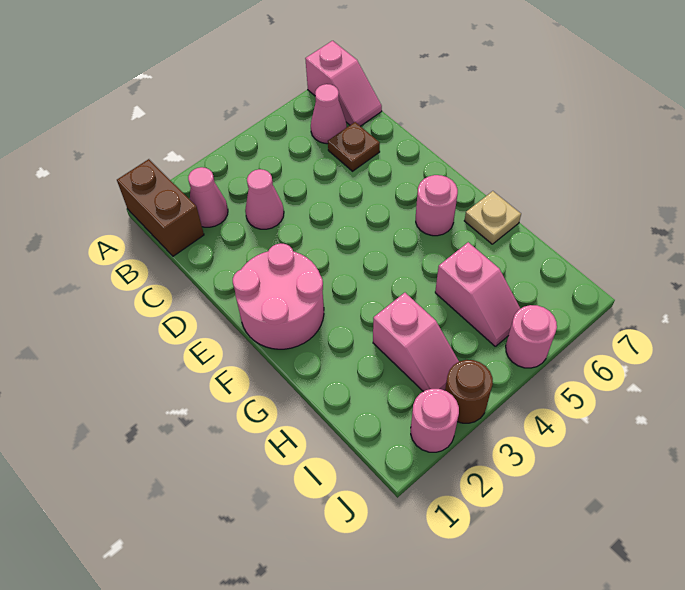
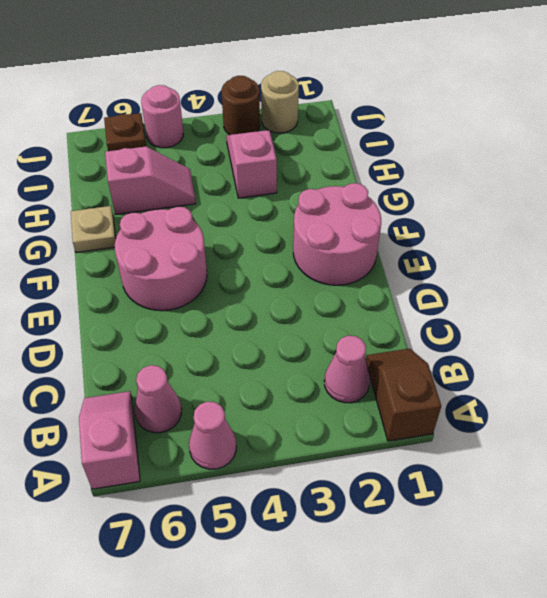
brown 1x2 brick [117,159,204,256] -> brown 1x2 slope [366,349,441,441]
pink 1x1 cone [245,169,284,229] -> pink 1x1 cone moved to [189,402,236,469]
brown 1x1 plate [328,122,380,171] -> brown 1x1 plate moved to [104,113,146,151]
pink 1x1 round brick [416,175,458,236] -> pink 2x2 round brick [115,207,207,311]
pink 1x2 slope [435,242,520,346] -> pink 1x2 slope turned to [105,147,196,215]
pink 1x1 round brick [411,389,459,452] -> tan 1x1 round brick [261,71,299,133]

